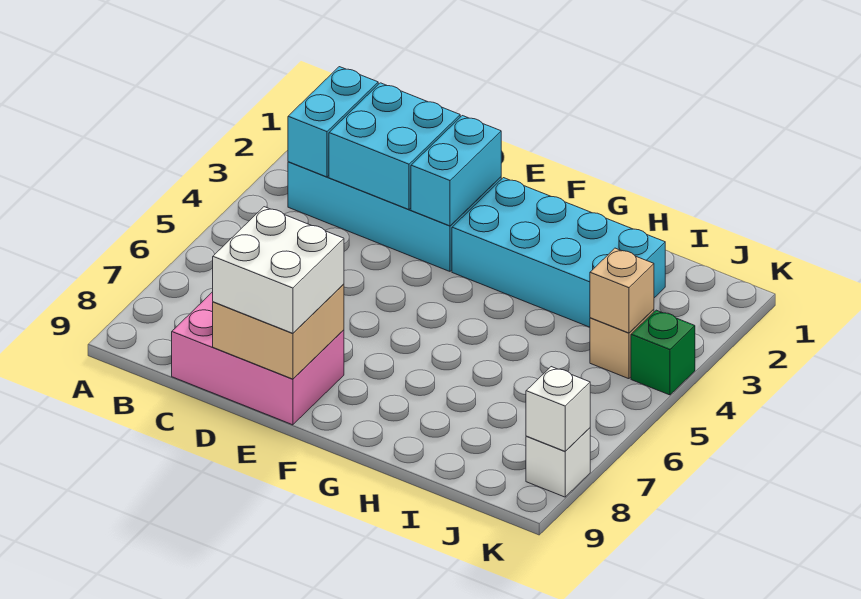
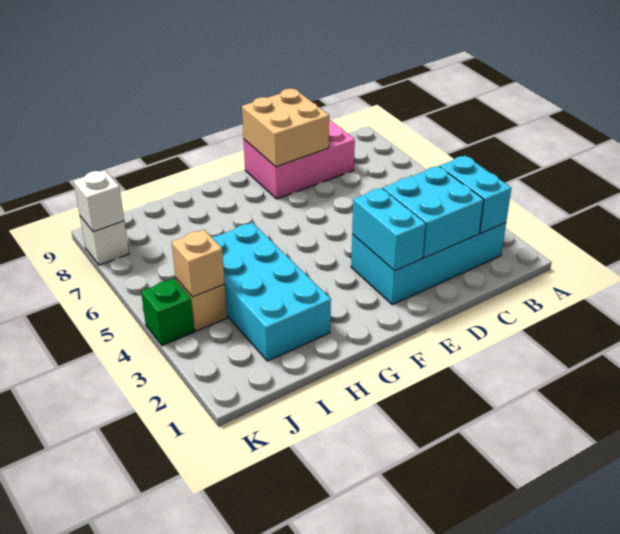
white 2x2 brick [213,207,344,333] -> none
cyan 2x4 brick [452,178,665,327] -> cyan 2x4 brick turned to [212,223,331,361]

